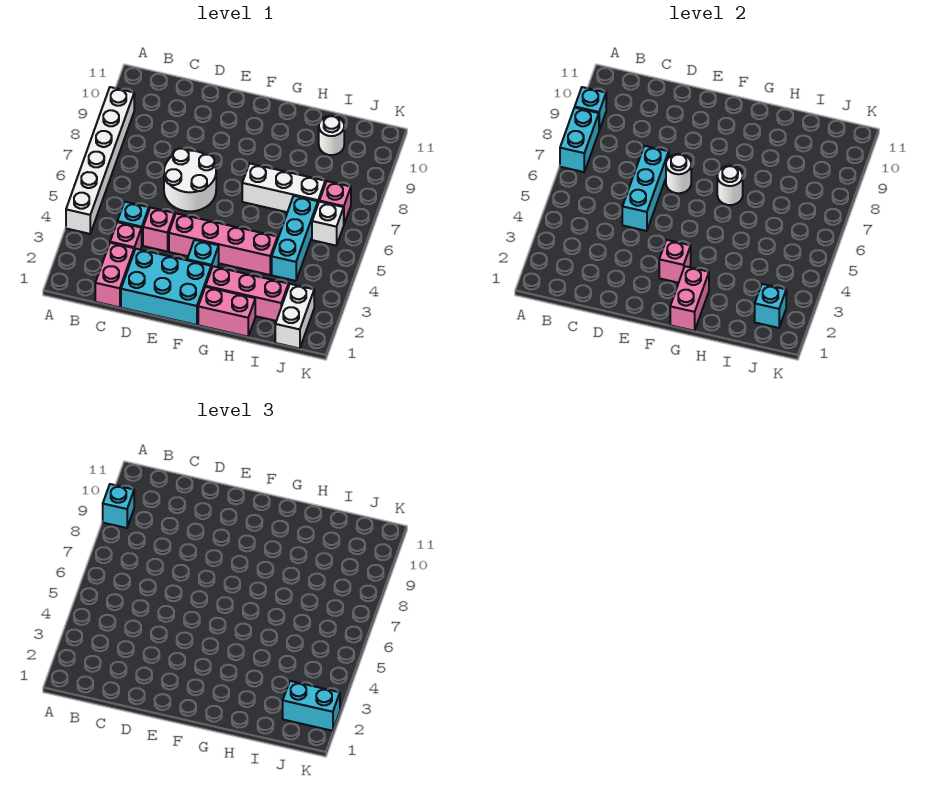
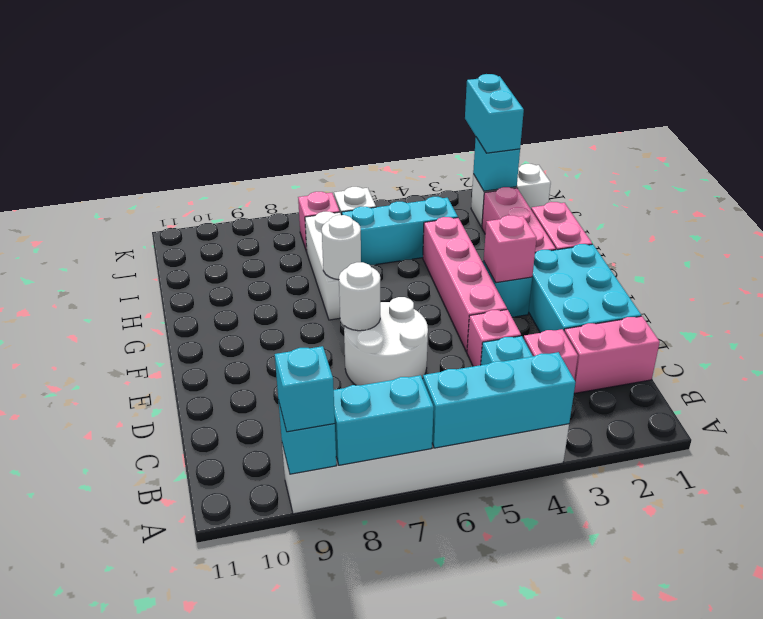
cyan 1x3 brick [622,146,669,231] -> cyan 1x3 brick moved to [423,352,576,448]
pink 1x2 brick [670,266,709,331] -> none
white 1x1 round brick [319,116,344,155] -> none

